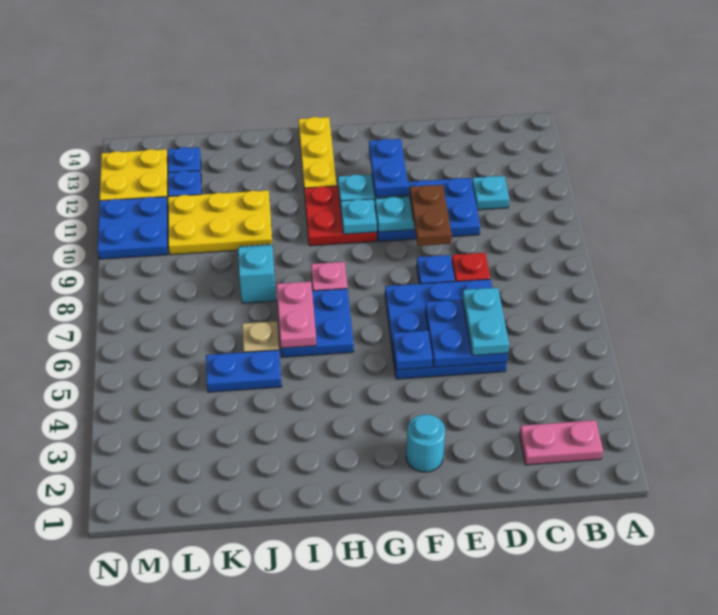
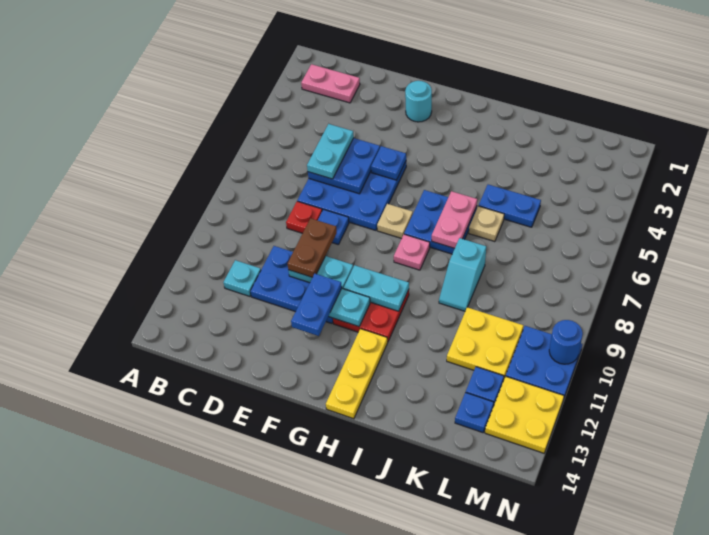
none -> tan 1x1 plate [377,204,413,239]
cyan 1x1 plate [341,199,377,234] -> cyan 1x2 plate [344,265,409,311]
yellow 2x3 plate [168,190,272,255] -> yellow 2x2 plate [447,307,523,378]
none -> blue 1x1 round brick [549,320,583,364]

